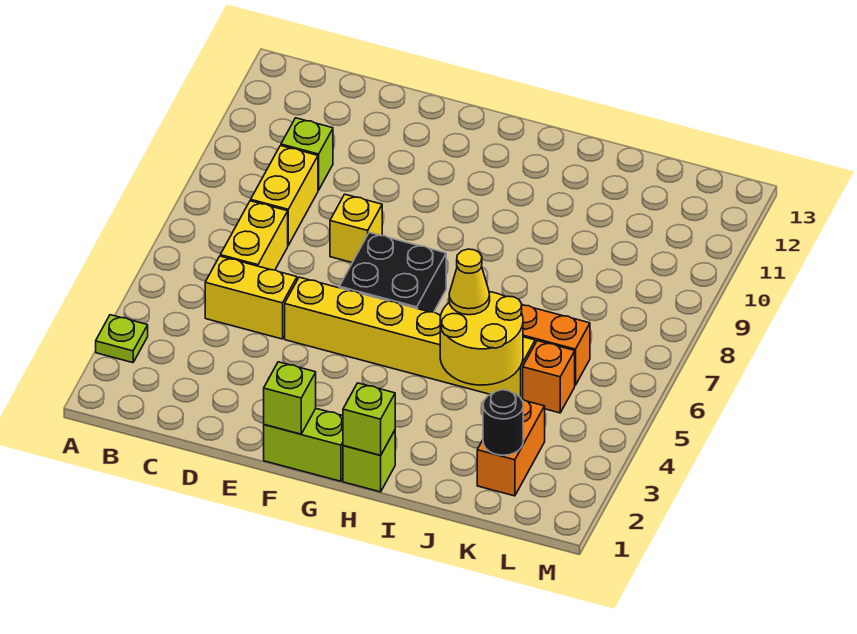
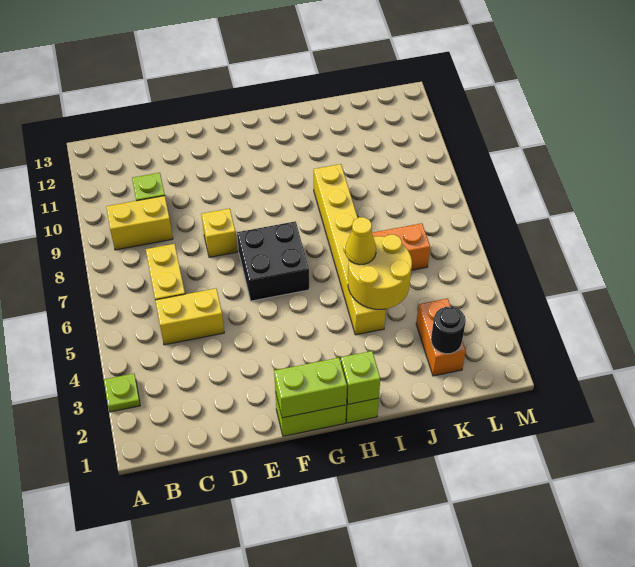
yellow 1x2 brick [251,146,318,245] -> yellow 1x2 brick turned to [106,196,173,250]
yellow 1x6 brick [285,277,535,399] -> yellow 1x6 brick turned to [314,164,386,335]
lime 1x1 brick [264,362,316,434] -> lime 1x2 brick [274,358,347,418]
orange 1x1 brick [523,341,575,413] -> none

